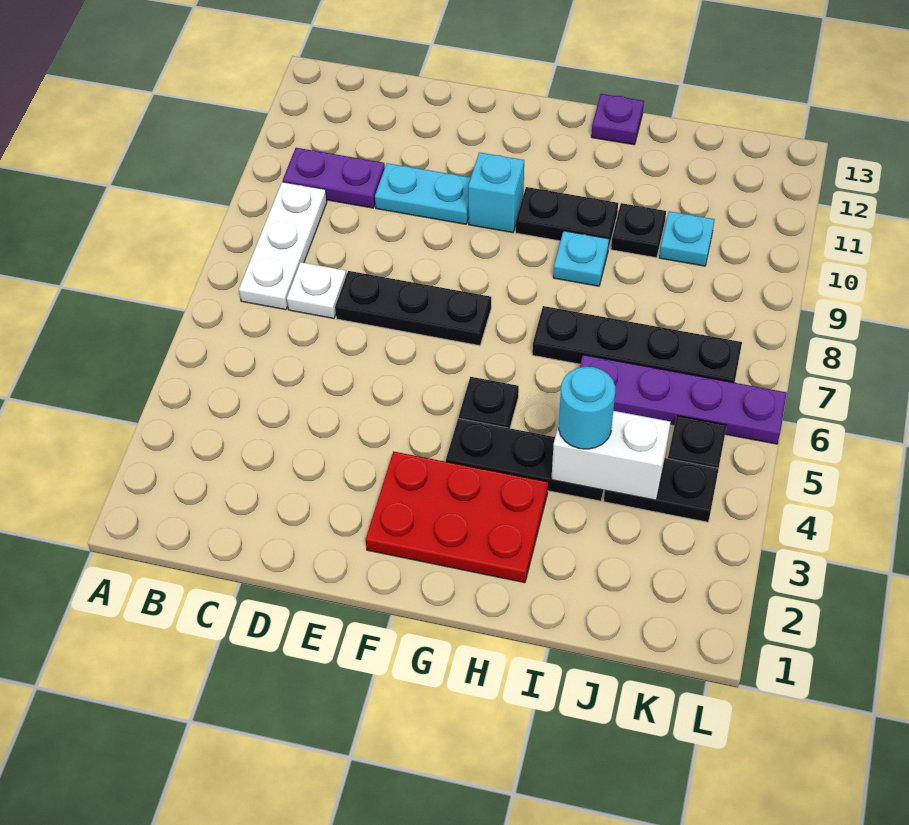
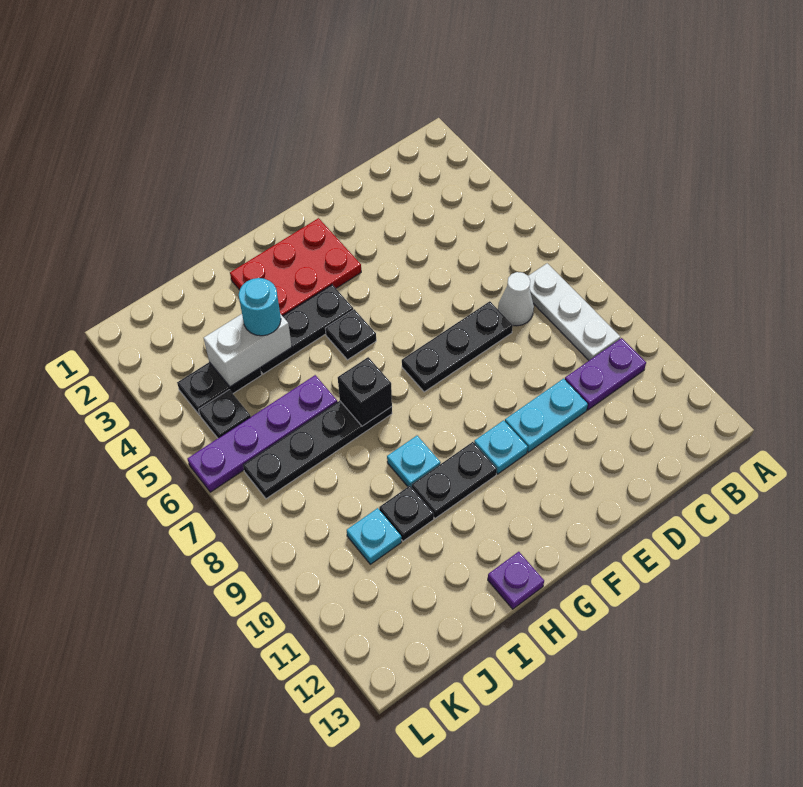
white 1x1 plate [287,262,346,319] -> white 1x1 cone [498,272,534,326]
cyan 1x1 brick [468,152,524,233] -> cyan 1x1 plate [474,420,528,474]
none -> black 1x1 brick [338,357,392,426]

